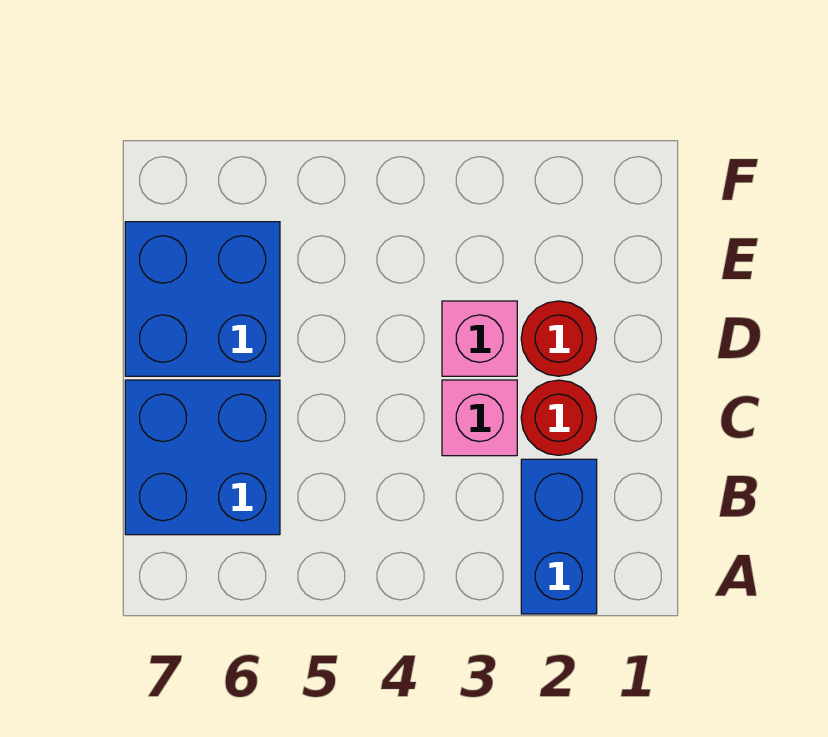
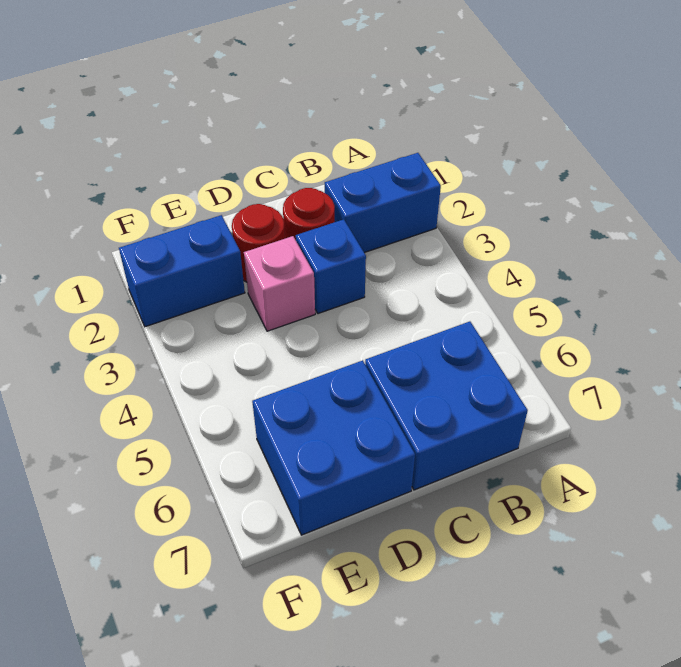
pink 1x1 brick [442,380,517,456] -> blue 1x1 brick [296,219,366,314]
none -> blue 1x2 brick [119,215,245,327]

